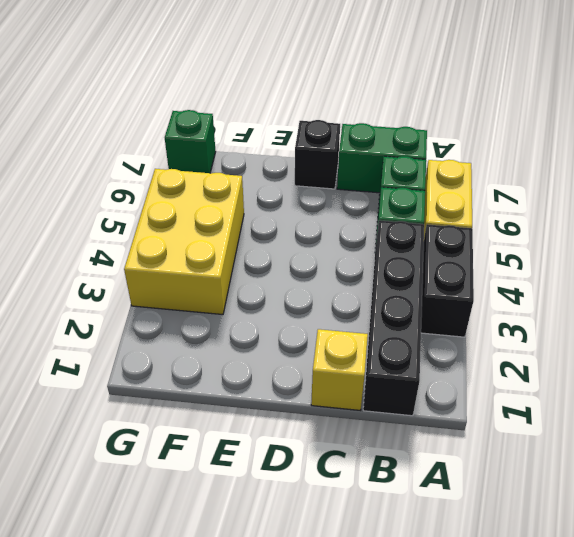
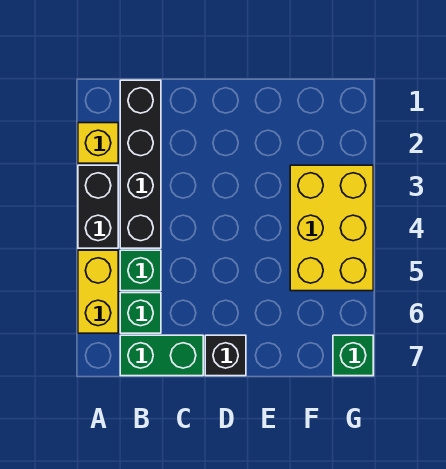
yellow 1x1 brick [311,329,368,410] -> yellow 1x1 brick moved to [78,123,118,163]

